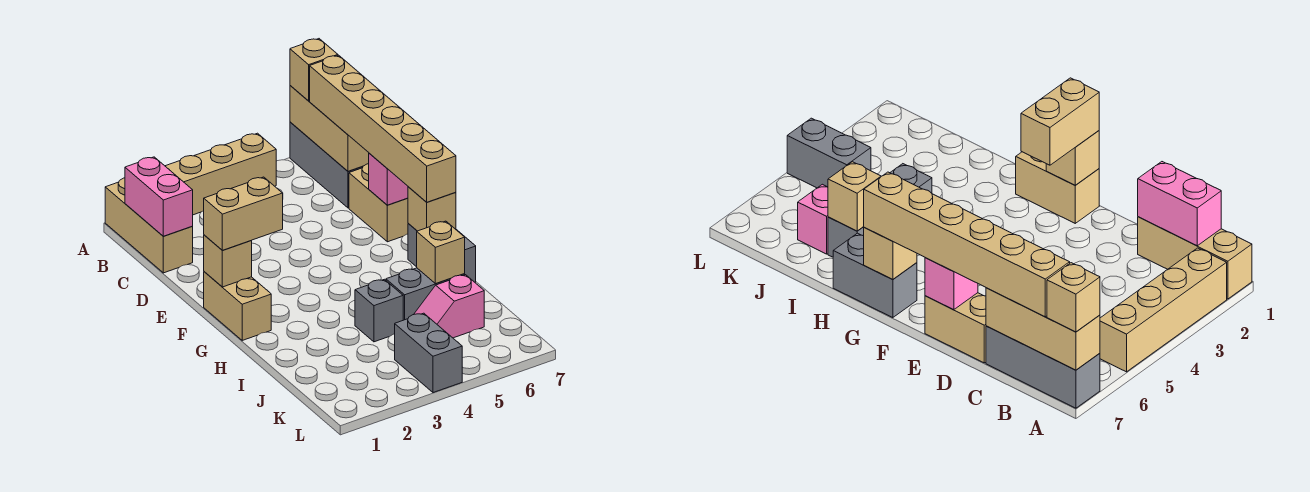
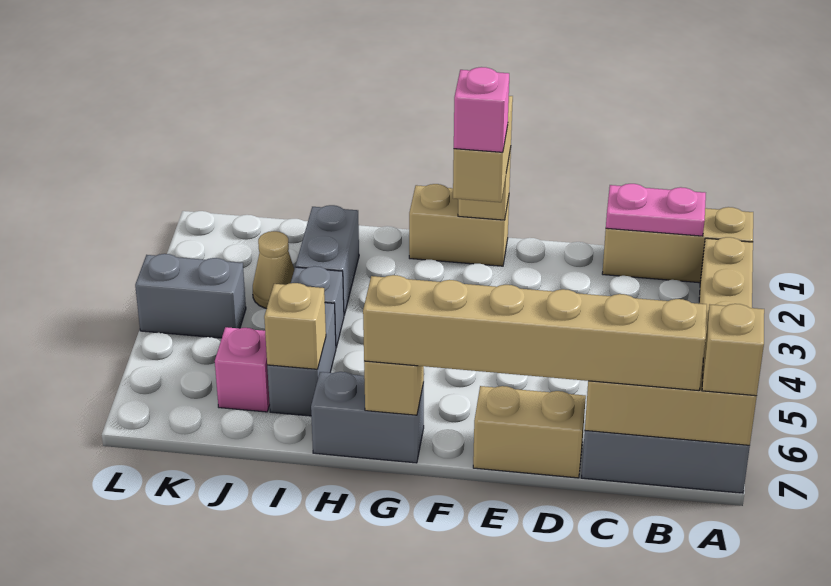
pink 1x2 brick [125,157,193,236] -> pink 1x2 plate [606,184,706,236]
pink 1x1 brick [369,153,408,205] -> pink 1x1 brick moved to [454,67,509,152]
none -> grey 1x2 brick [296,205,359,315]
none -> tan 1x1 cone [253,231,294,309]

